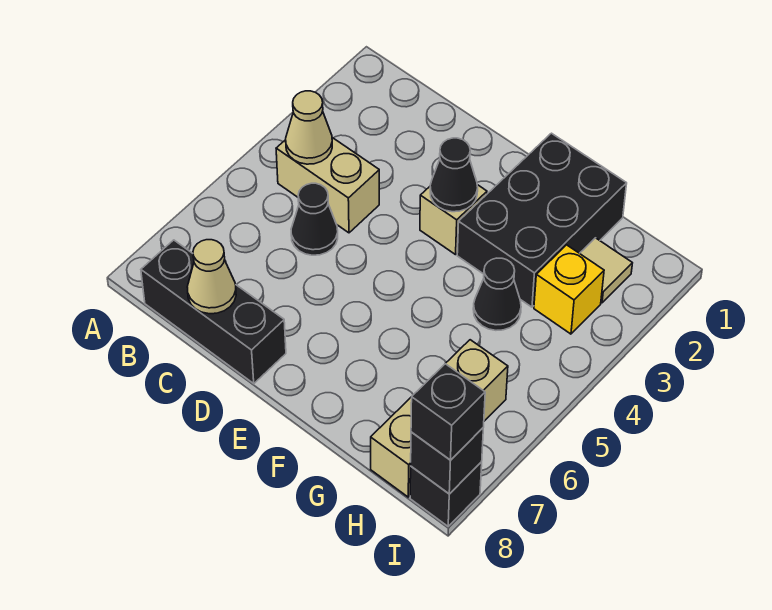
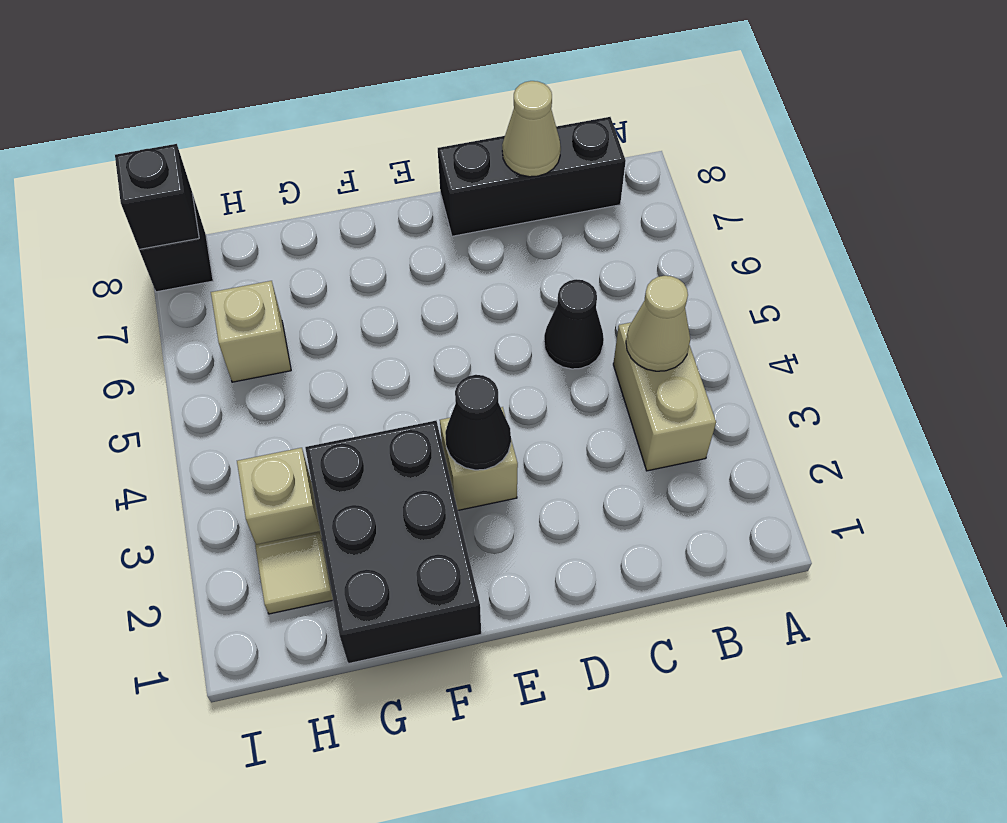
tan 1x2 brick [276,138,379,233] -> tan 1x2 brick turned to [613,323,716,471]
black 1x1 cone [473,258,521,330] -> none
yellow 1x1 brick [534,245,604,334] -> tan 1x1 brick [237,448,322,545]
tan 1x3 brick [371,340,508,497] -> tan 1x1 brick [211,281,291,382]
black 1x1 brick [411,364,485,460] -> none

